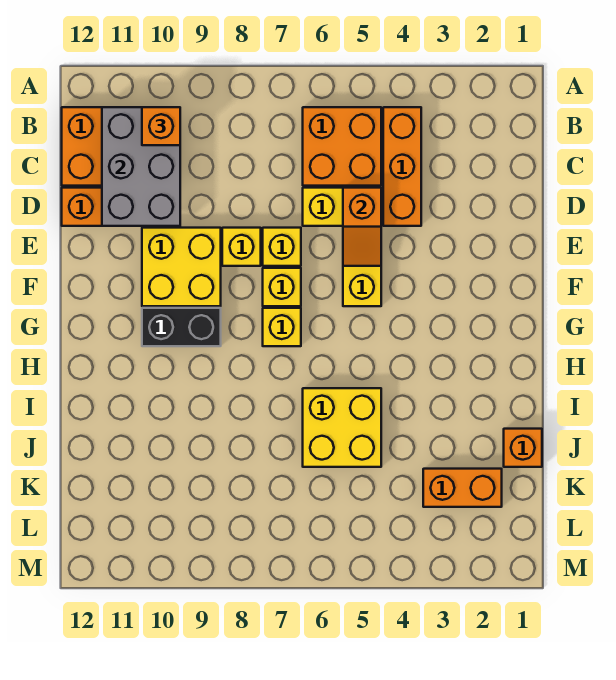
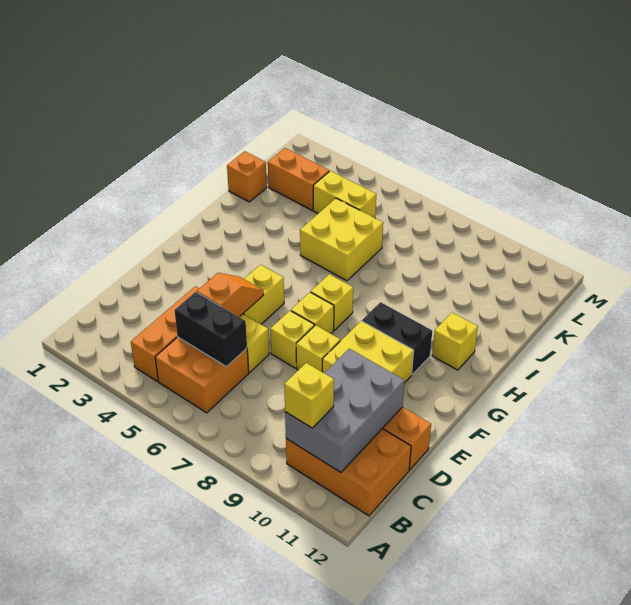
orange 1x1 brick [142,107,180,145] -> yellow 1x1 brick [284,363,334,428]
none -> black 1x2 brick [174,292,247,367]
none -> yellow 1x1 brick [432,312,478,370]
none -> yellow 1x2 brick [313,171,376,218]

